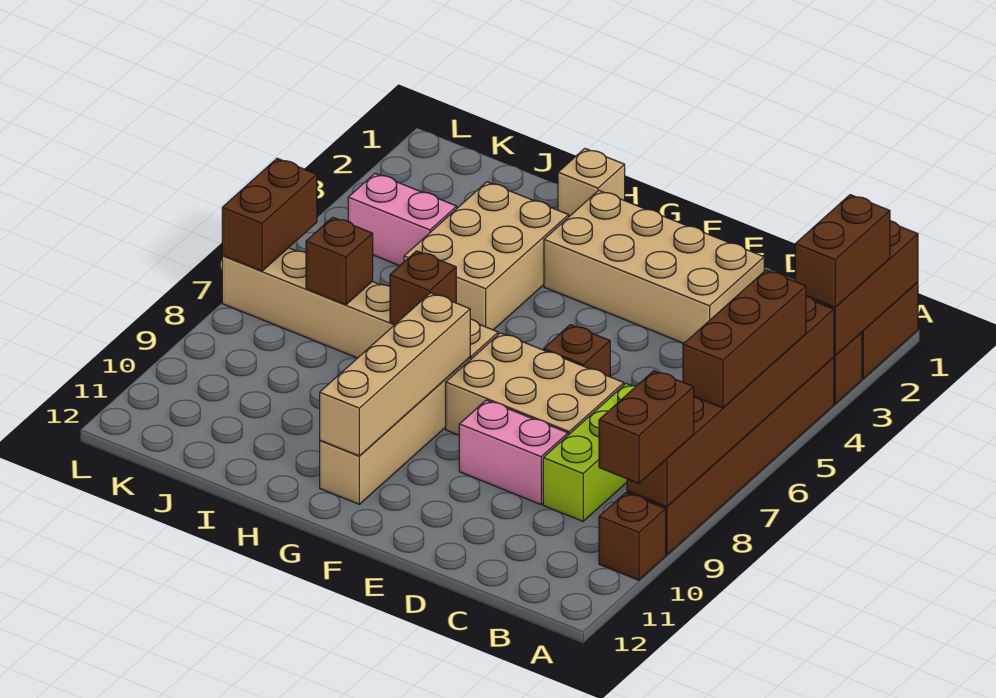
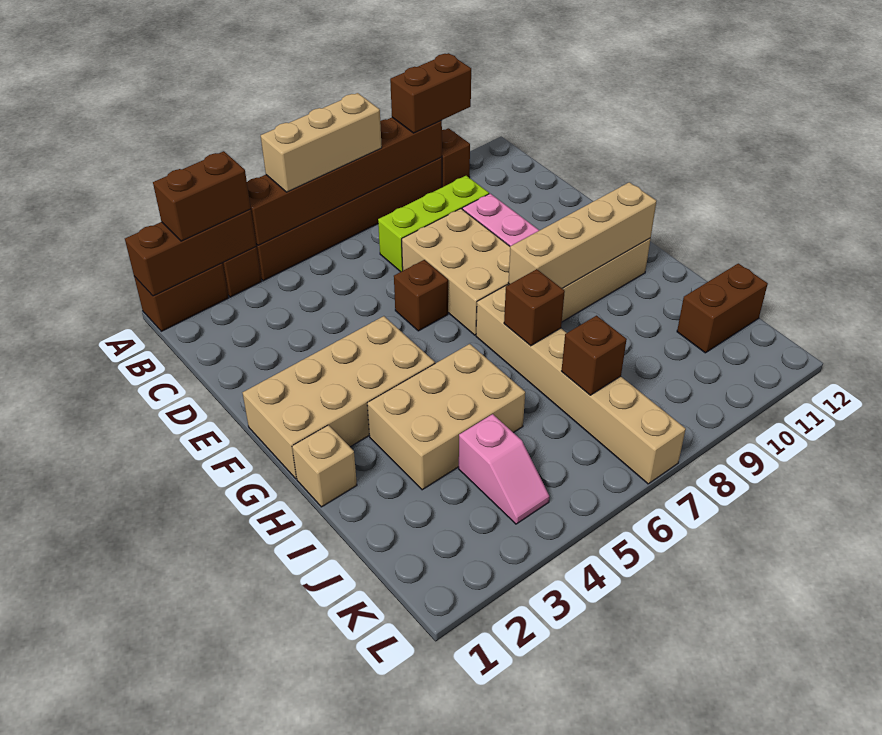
brown 1x3 brick [683,270,806,408] -> tan 1x3 brick [261,93,382,192]
tan 2x4 brick [544,190,764,343] -> tan 2x4 brick turned to [243,316,435,479]
pink 1x2 brick [348,173,457,266] -> pink 1x2 slope [459,414,550,524]
brown 1x2 brick [222,159,317,271] -> brown 1x2 brick moved to [677,263,768,353]

